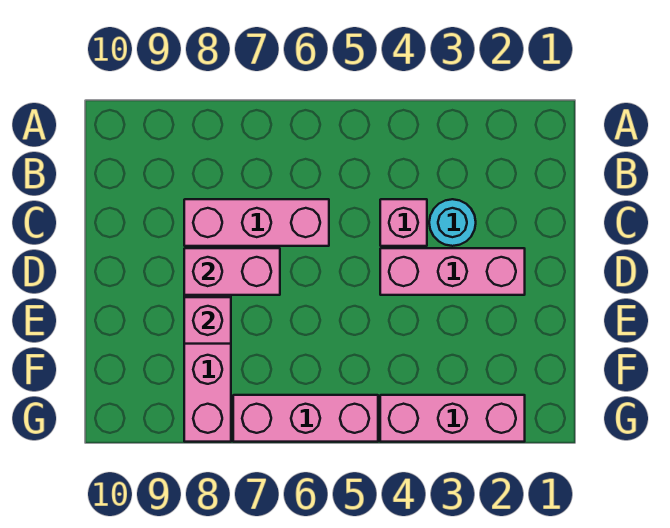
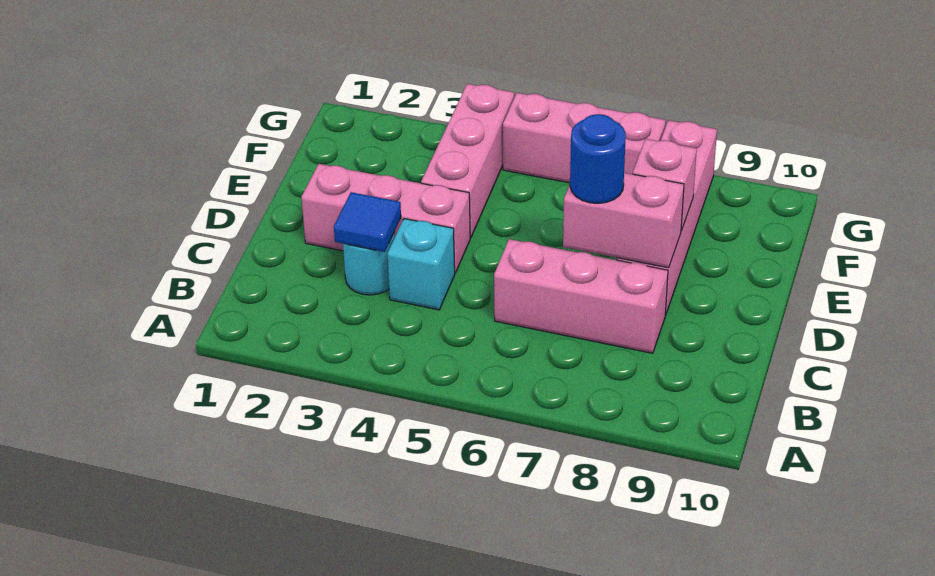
none -> blue 1x1 tile [334,192,401,252]
pink 1x1 brick [380,199,427,246] -> cyan 1x1 brick [387,219,455,310]
none -> blue 1x1 round brick [570,114,626,204]
pink 1x3 brick [380,395,525,442] -> pink 1x3 brick turned to [421,84,514,238]

